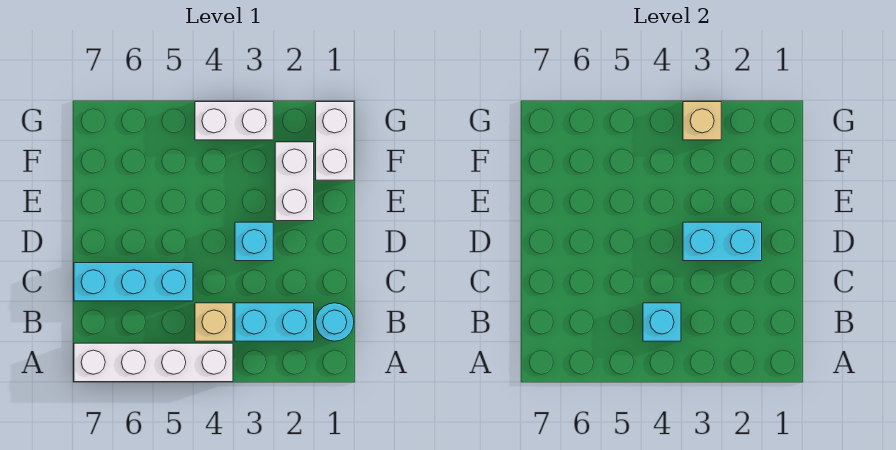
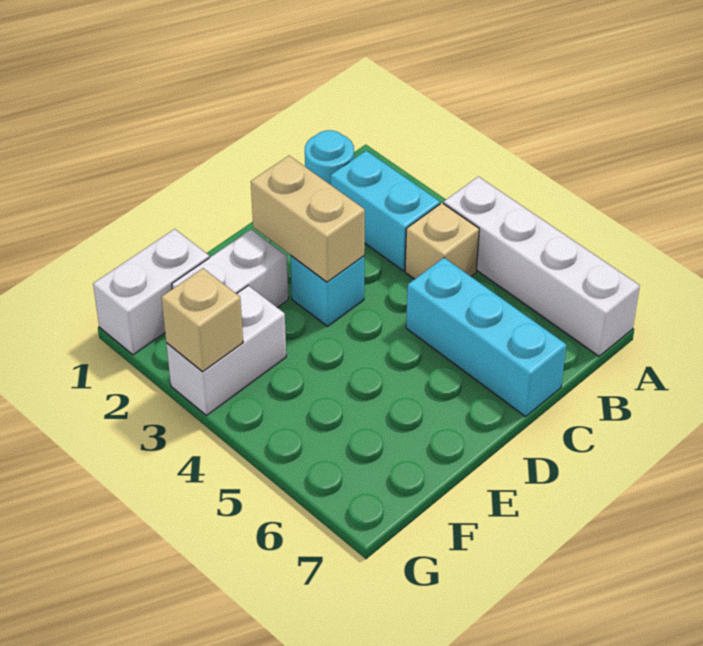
cyan 1x1 brick [643,303,681,341] -> none
cyan 1x2 brick [683,222,762,261] -> tan 1x2 brick [251,156,365,282]
white 1x2 brick [195,102,273,140] -> white 1x2 brick turned to [166,286,286,415]

